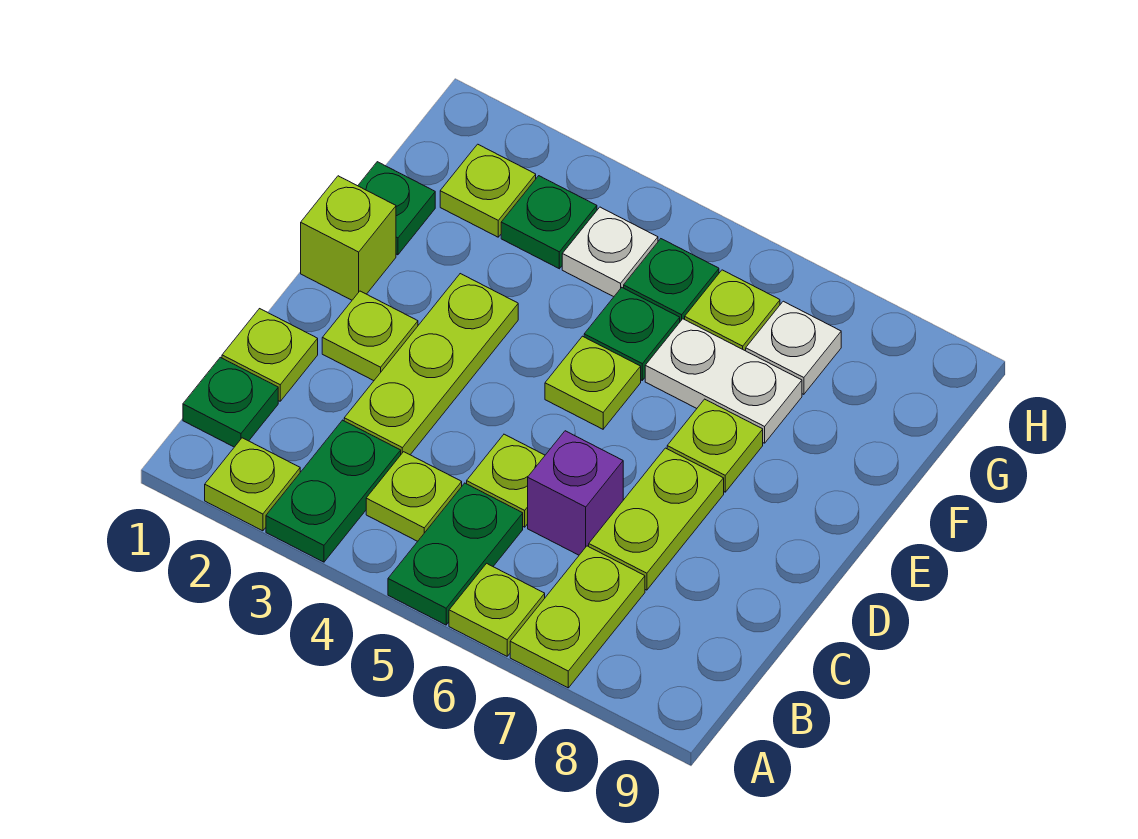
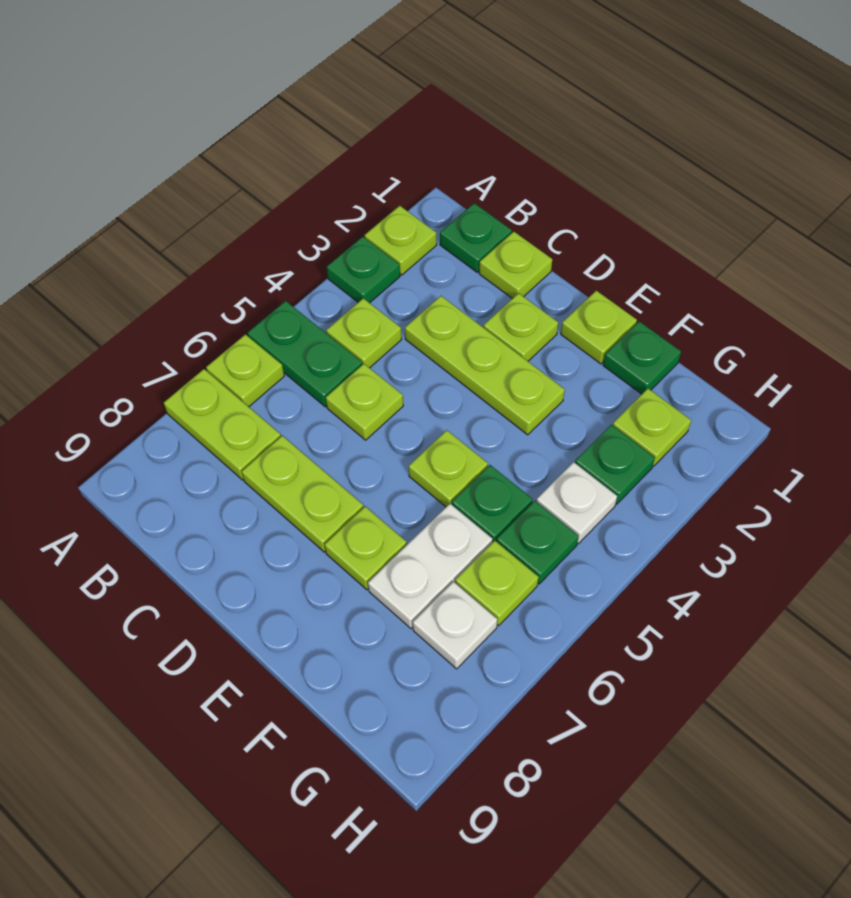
green 1x2 plate [266,420,401,562] -> green 1x1 plate [327,237,400,303]
purple 1x1 brick [528,431,623,555] -> none
lime 1x1 brick [301,176,396,300] -> lime 1x1 plate [561,291,637,364]

